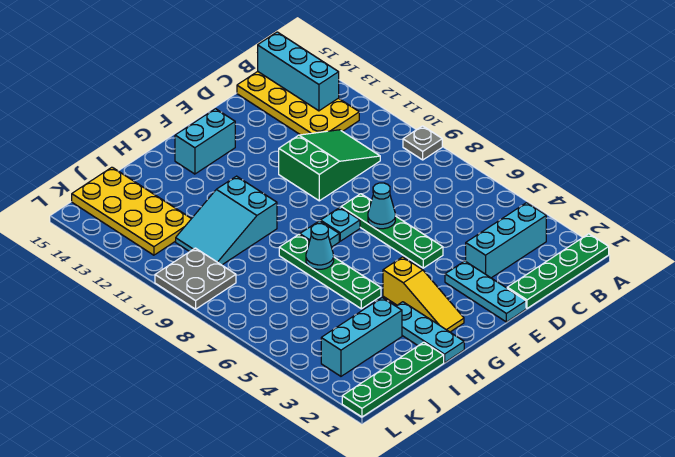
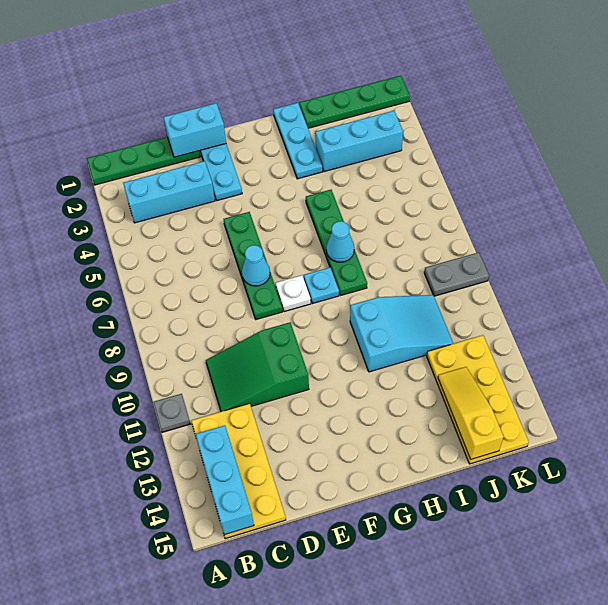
grey 1x1 plate [403,126,442,160] -> grey 1x1 plate moved to [153,394,190,432]
cyan 1x1 plate [321,207,360,241] -> white 1x1 plate [276,275,311,312]
cyan 1x2 brick [175,109,235,174] -> cyan 1x2 brick moved to [164,103,226,157]
yellow 1x3 slope [383,257,464,332] -> yellow 1x3 slope moved to [438,367,504,459]
grey 2x2 plate [155,248,236,309] -> grey 1x2 plate [424,252,489,296]

